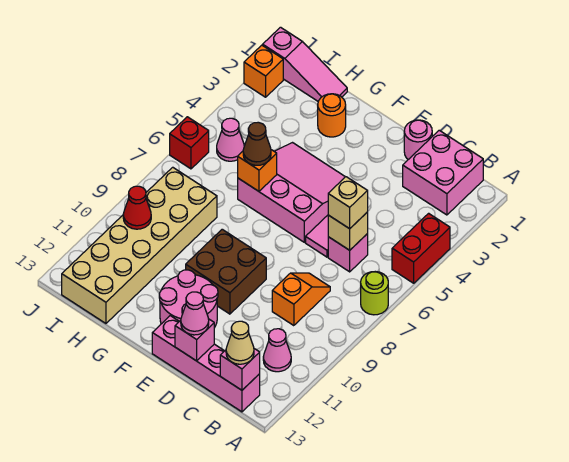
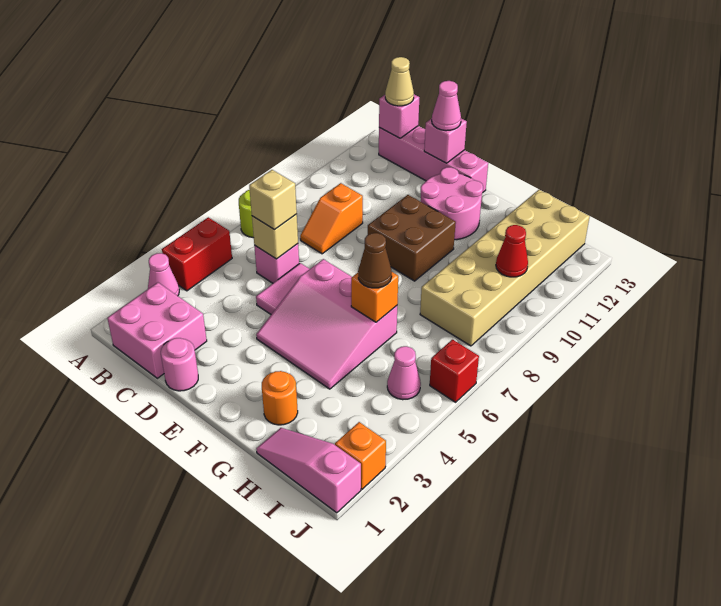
pink 1x1 cone [263,329,291,372] -> pink 1x1 cone moved to [148,253,179,296]

